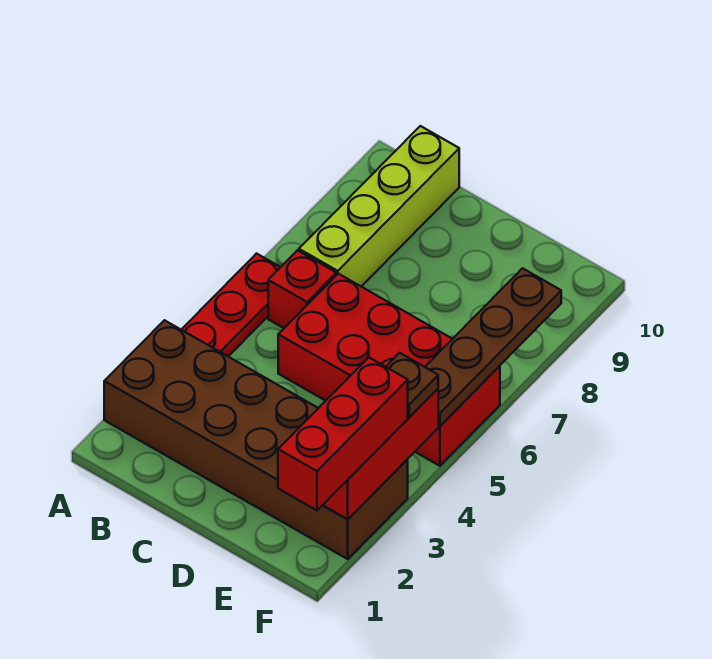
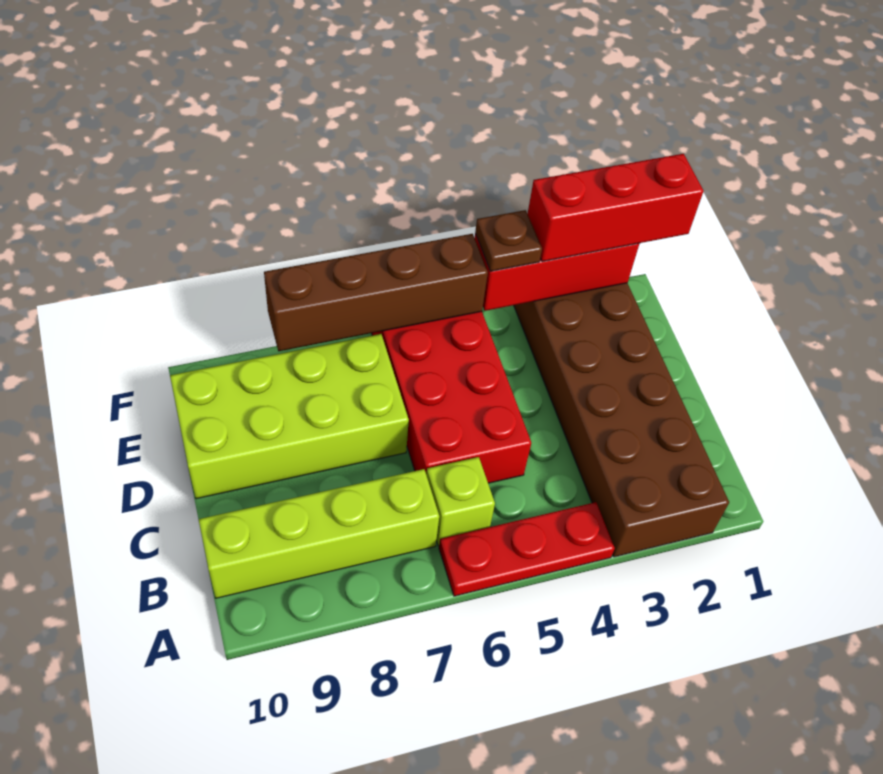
red 1x1 brick [268,250,336,328] -> lime 1x1 brick [426,457,495,546]
none -> lime 2x4 brick [170,334,409,499]
brown 1x4 plate [425,268,561,426] -> brown 1x4 brick [264,234,488,351]

